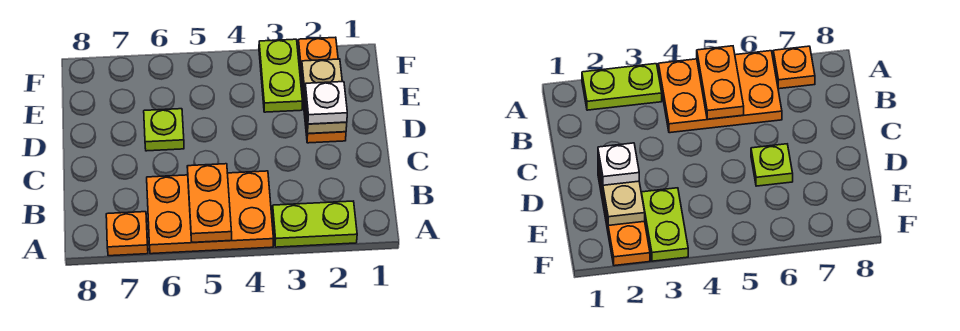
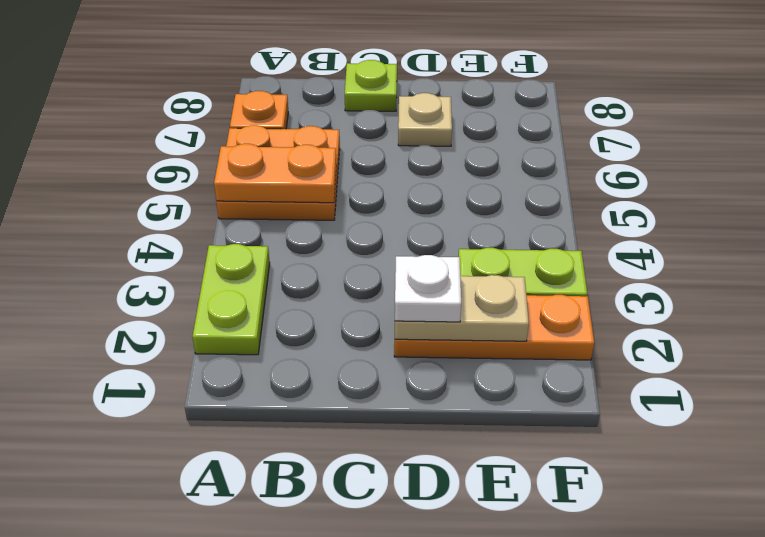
orange 2x3 plate [147,171,273,254] -> orange 2x2 plate [217,125,340,220]
lime 1x1 plate [144,109,184,151] -> lime 1x1 plate moved to [345,60,397,111]
none -> tan 1x1 plate [398,93,452,146]

